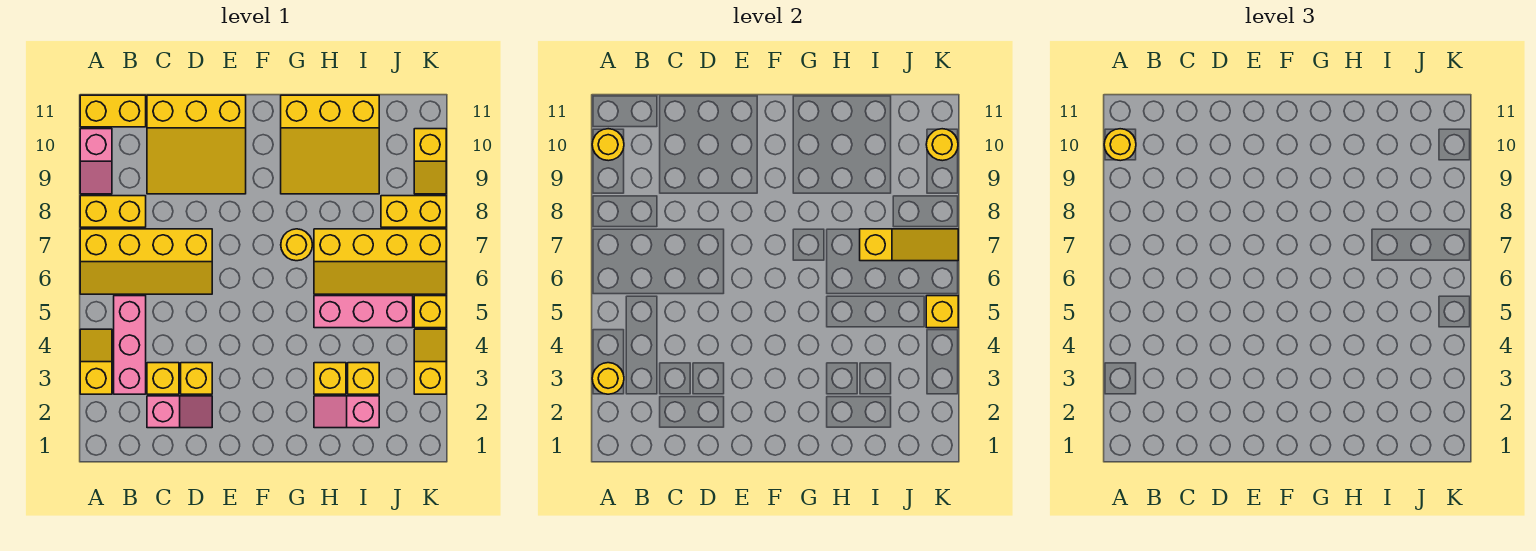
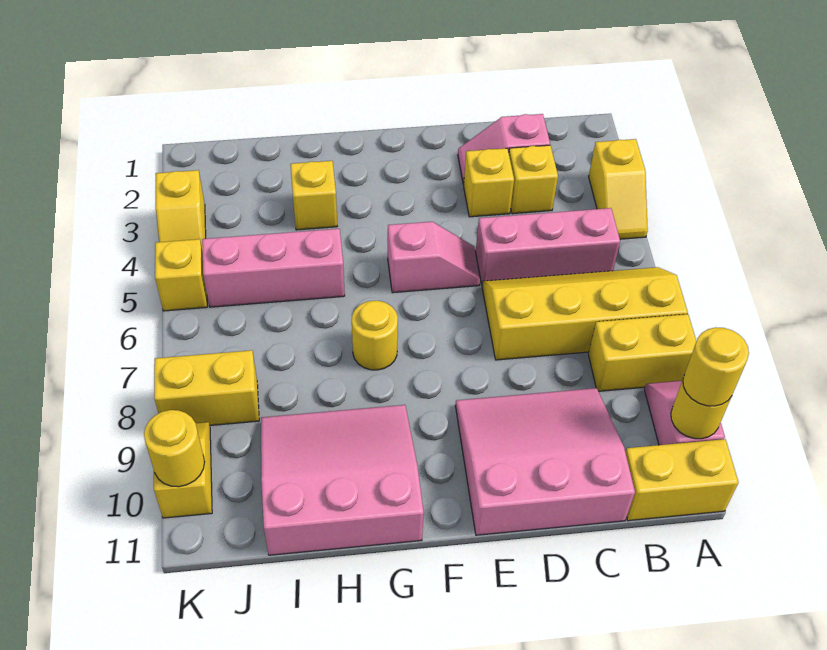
yellow 1x1 round brick [592,363,624,394] -> none
pink 1x3 brick [114,296,146,394] -> pink 1x3 brick turned to [476,208,620,284]
yellow 3x3 slope [147,95,246,194] -> pink 3x3 slope [455,388,635,535]
yellow 3x3 slope [281,95,379,194] -> pink 3x3 slope [261,405,424,555]
pink 1x2 slope [314,396,379,428] -> pink 1x2 slope moved to [388,222,480,293]
yellow 2x4 slope [314,229,446,294] -> none
yellow 1x1 brick [348,363,379,394] -> none
yellow 1x3 slope [860,229,958,261] -> none
yellow 1x1 brick [926,296,958,328] -> none

